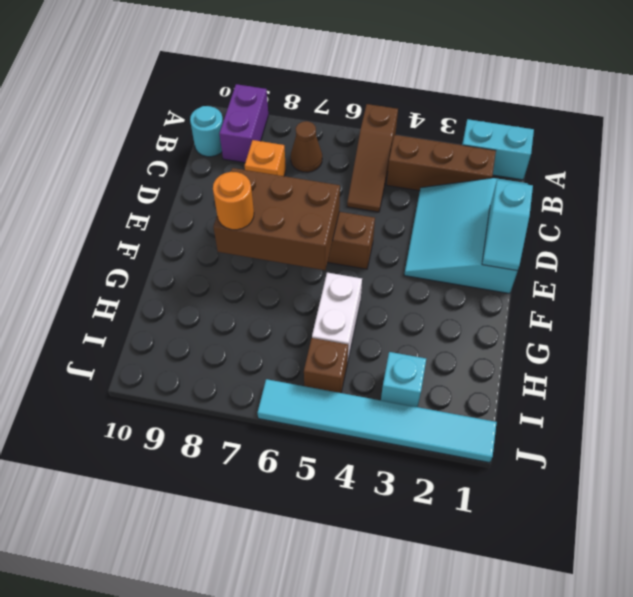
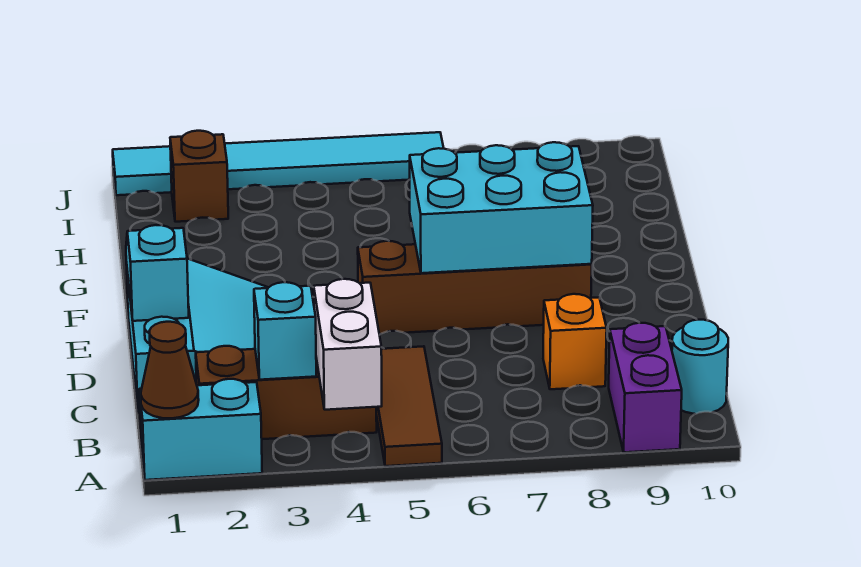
brown 1x3 slope [347,104,398,212] -> brown 1x3 tile [376,346,442,466]
brown 1x1 cone [291,121,322,172] -> brown 1x1 cone moved to [141,322,199,418]
brown 2x3 brick [213,168,340,270] -> cyan 2x3 brick [410,142,593,273]
orange 1x1 round brick [213,172,254,230] -> none
white 1x2 brick [312,273,362,363] -> white 1x2 brick moved to [314,279,382,410]
cyan 1x1 brick [381,352,426,407] -> cyan 1x1 brick moved to [254,282,316,380]
brown 1x1 brick [304,338,348,393] -> brown 1x1 brick moved to [170,131,228,222]

